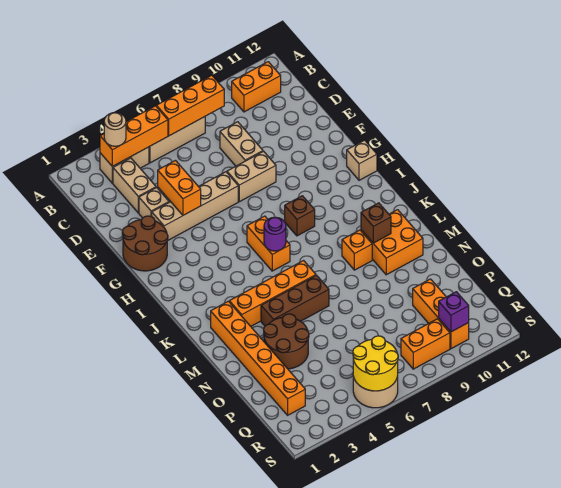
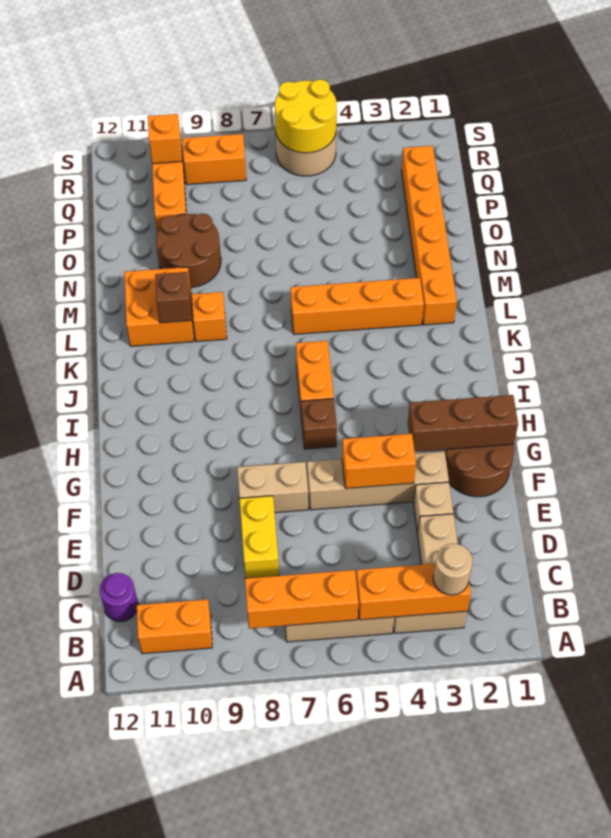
tan 1x2 brick [220,122,263,166] -> yellow 1x2 brick [240,496,279,578]
orange 1x2 brick [158,161,201,215] -> orange 1x2 brick turned to [342,434,416,488]
tan 1x1 brick [347,140,377,180] -> none
brown 1x1 brick [285,196,315,236] -> brown 1x1 brick moved to [301,399,337,449]
purple 1x1 round brick [264,217,286,251] -> purple 1x1 round brick moved to [100,573,138,622]
brown 1x3 brick [261,275,329,326] -> brown 1x3 brick moved to [408,395,518,452]
brown 2x2 round brick [264,314,309,369] -> brown 2x2 round brick moved to [156,213,221,287]
purple 1x1 brick [439,292,469,332] -> orange 1x1 brick [148,114,182,164]

